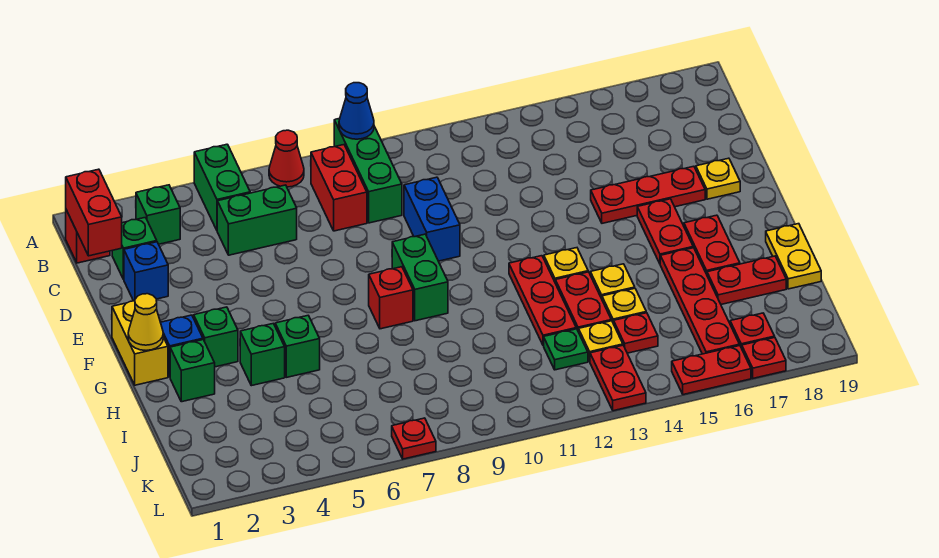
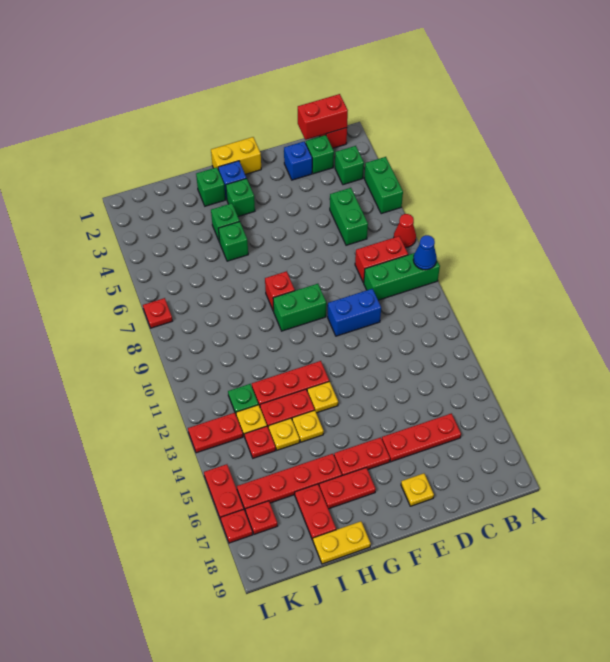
green 1x2 brick [194,144,250,230] -> green 1x2 brick turned to [364,157,403,214]
red 1x3 plate [591,166,705,223] -> red 1x3 plate turned to [382,413,461,462]
yellow 1x1 cone [128,294,163,350] -> none

